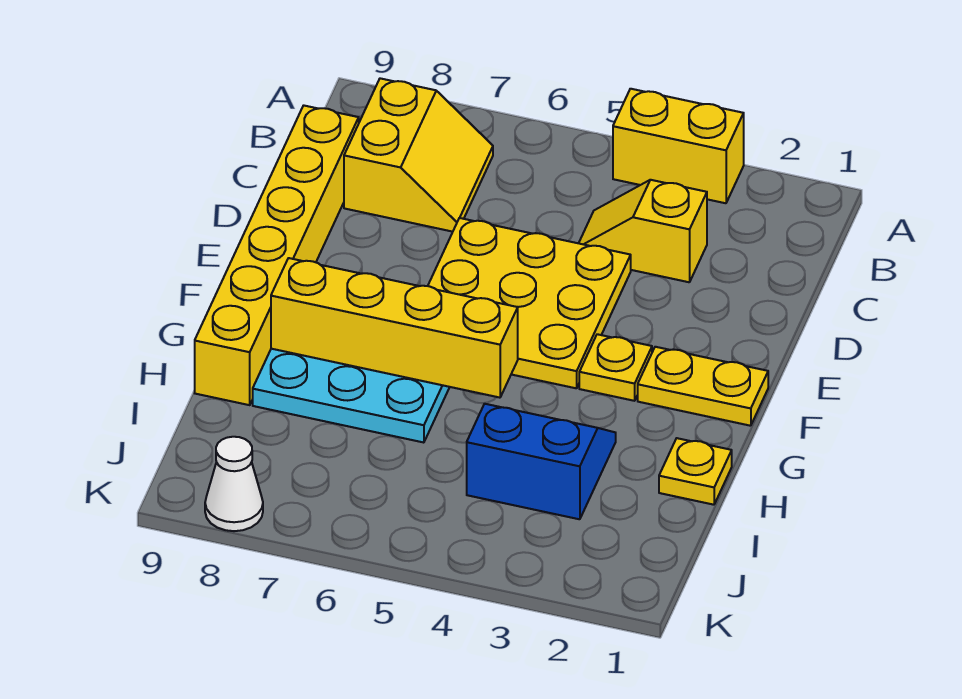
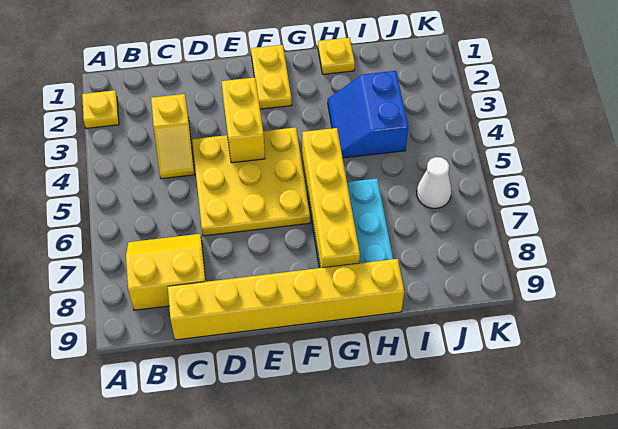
yellow 1x2 brick [613,89,744,203] -> yellow 1x2 brick moved to [221,77,265,163]
yellow 1x1 plate [579,334,652,401] -> yellow 1x1 plate moved to [82,90,119,128]
white 1x1 cone [205,437,263,531] -> white 1x1 cone moved to [417,157,452,208]

